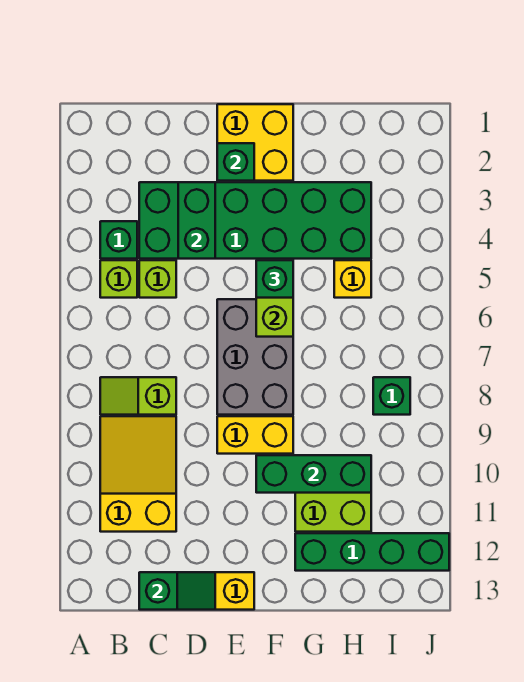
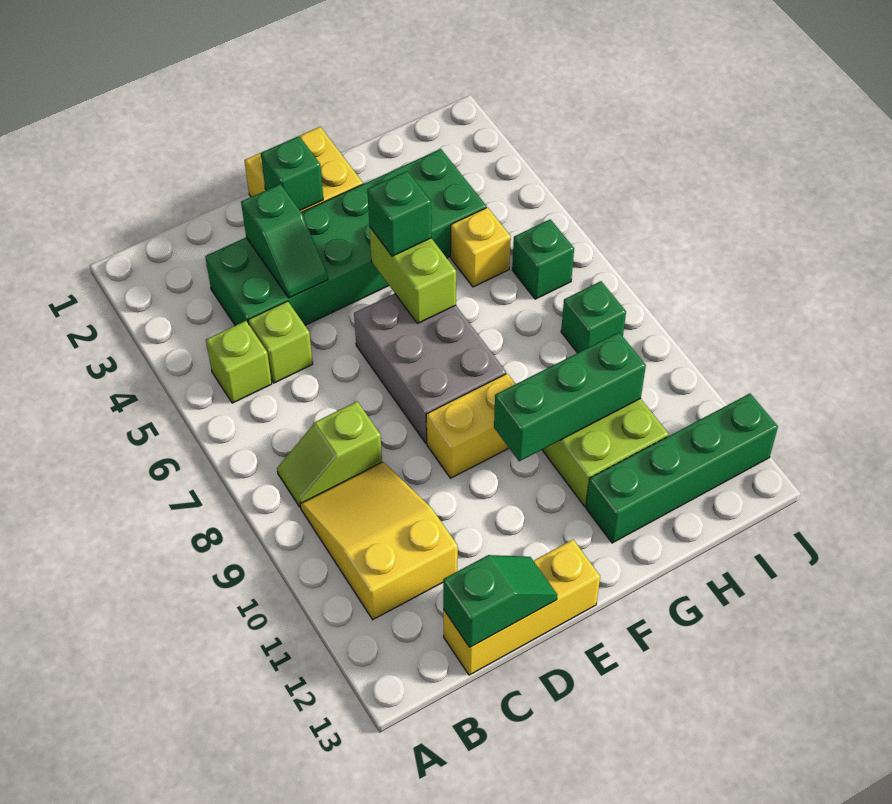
green 1x1 brick [100,221,137,259] -> green 1x1 brick moved to [512,219,574,299]
green 1x2 brick [178,182,215,259] -> green 1x2 slope [241,184,328,298]

